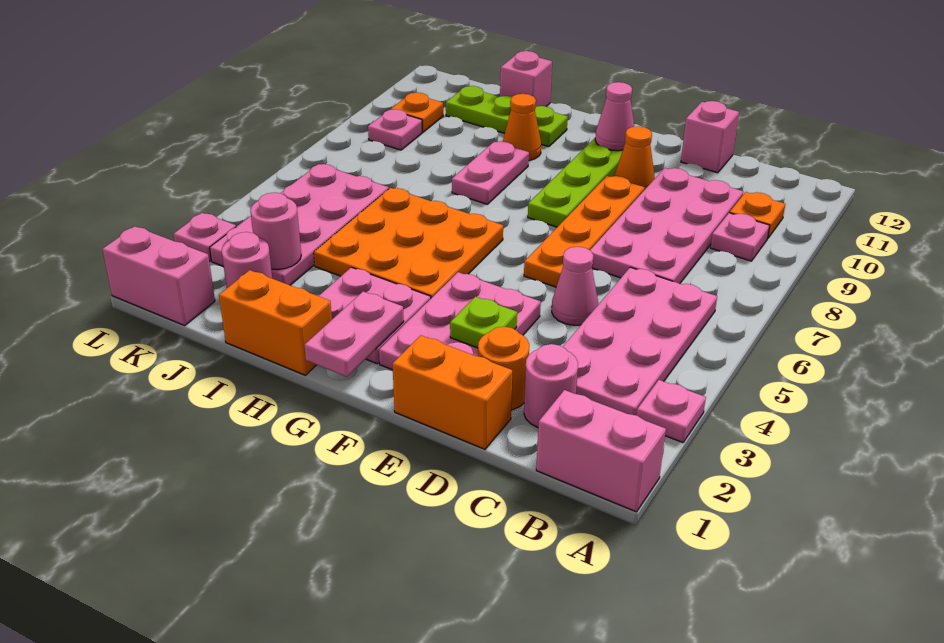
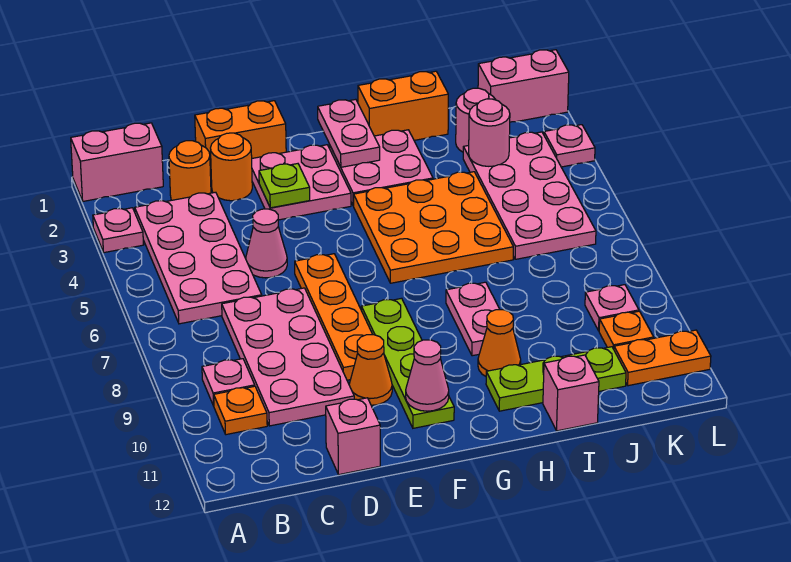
pink 1x1 round brick [524,344,578,427] -> orange 1x1 round brick [169,141,211,200]
pink 2x3 plate [379,272,541,370] -> pink 2x2 plate [252,145,351,220]
none -> orange 1x2 plate [614,330,711,386]

